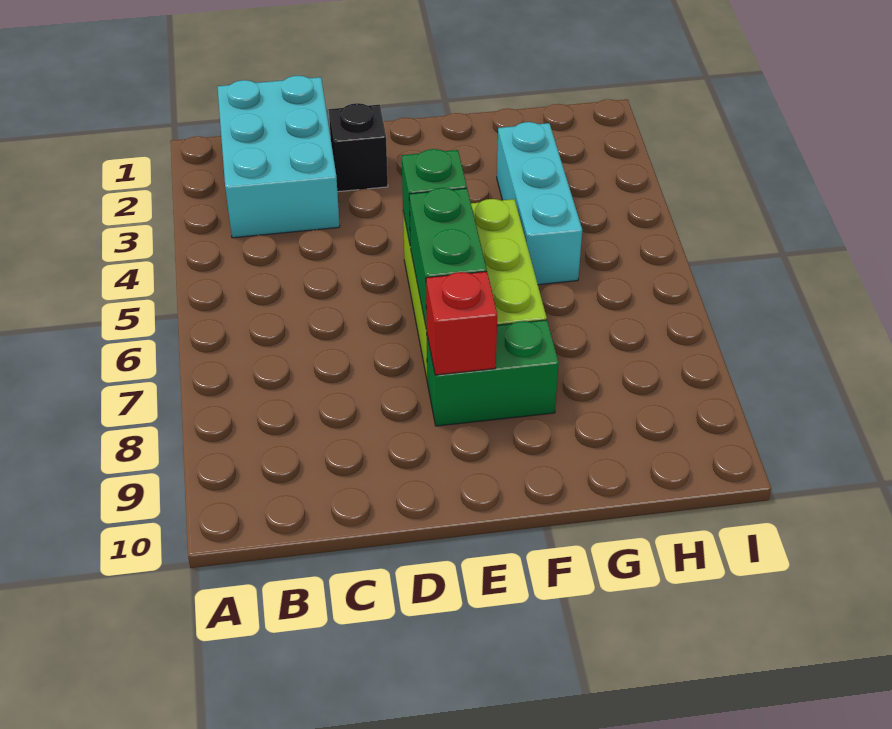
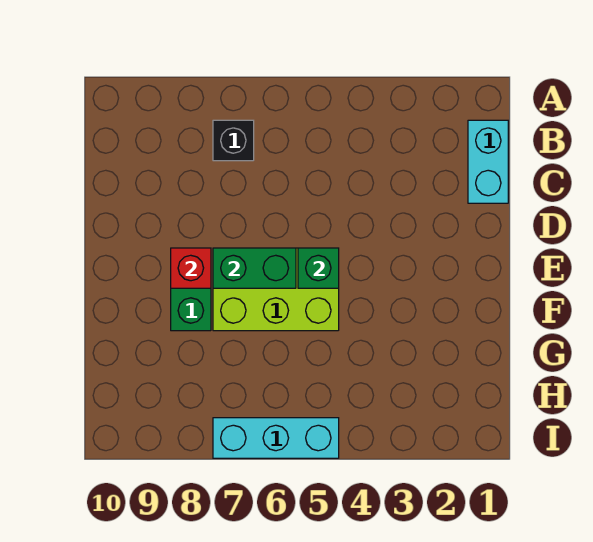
cyan 2x3 brick [217,76,340,238] -> cyan 1x2 brick [468,120,508,203]
black 1x1 brick [329,103,388,192] -> black 1x1 brick moved to [213,120,254,161]
cyan 1x3 brick [497,122,582,285] -> cyan 1x3 brick moved to [213,418,339,458]

